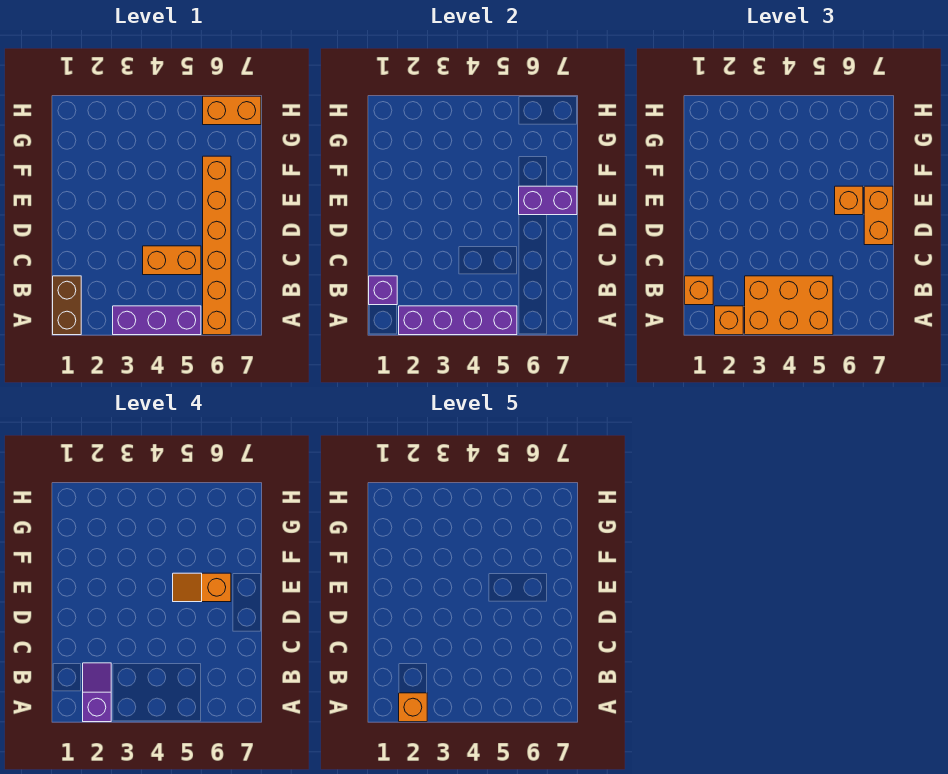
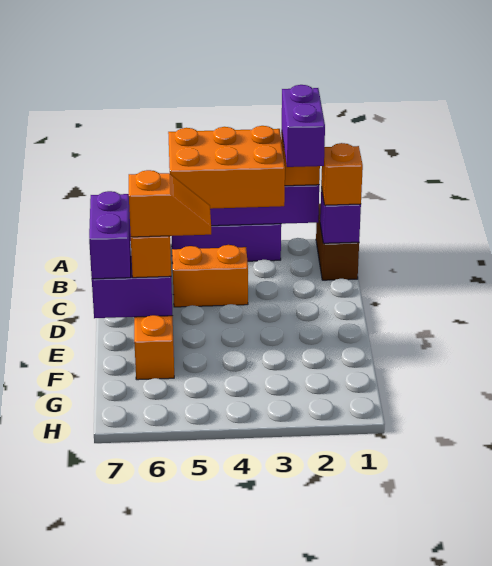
purple 1x2 slope [83,663,111,722] -> purple 1x2 brick [282,85,325,167]
orange 1x1 brick [399,693,427,722] -> none
orange 1x2 brick [864,186,893,245] -> purple 1x2 brick [89,191,131,279]
orange 1x2 brick [203,96,261,125] -> none

